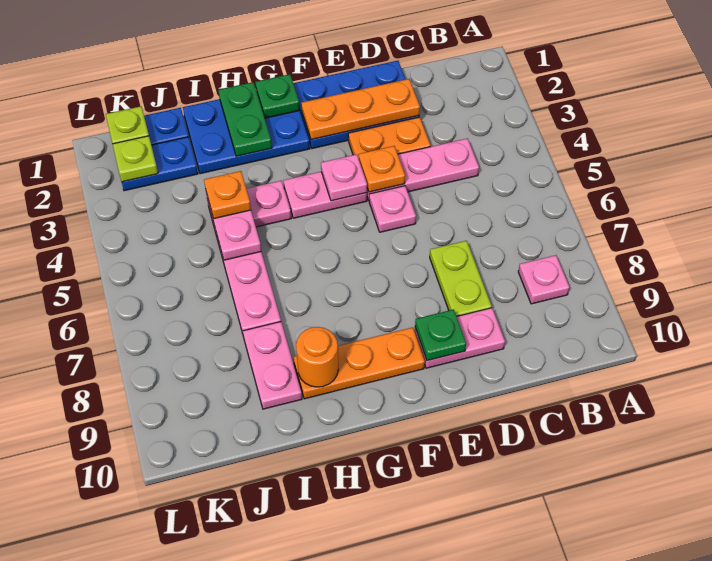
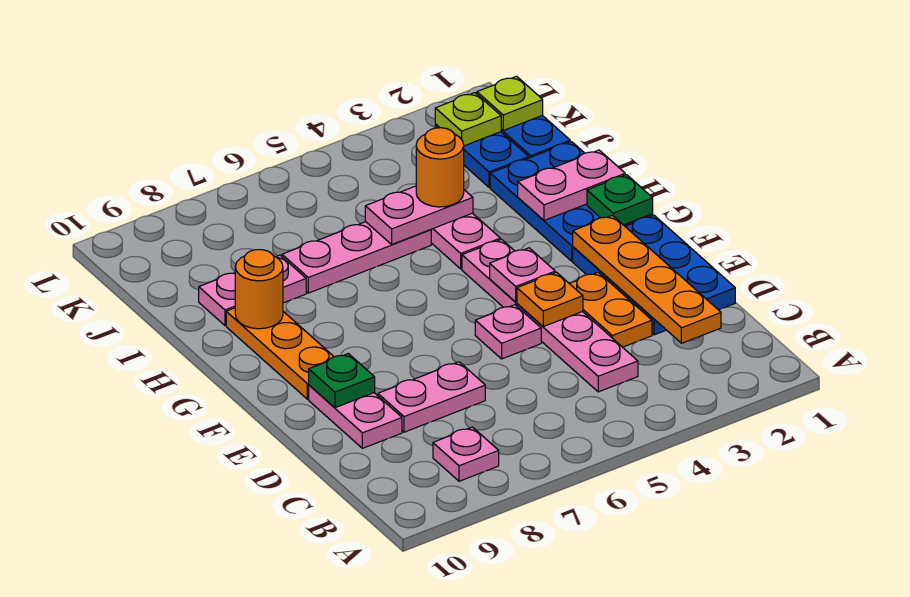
orange 1x3 plate [301,79,420,140] -> orange 1x4 plate [573,215,721,343]
lime 1x2 plate [430,241,492,316] -> pink 1x2 plate [378,362,485,432]
green 1x2 plate [218,82,272,156] -> pink 1x2 plate [518,150,625,220]
orange 1x1 plate [204,171,251,219] -> orange 1x1 round brick [416,128,464,207]

